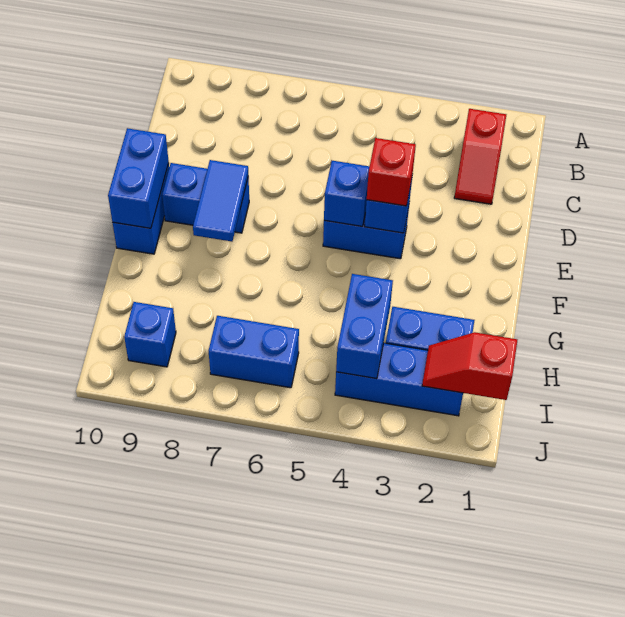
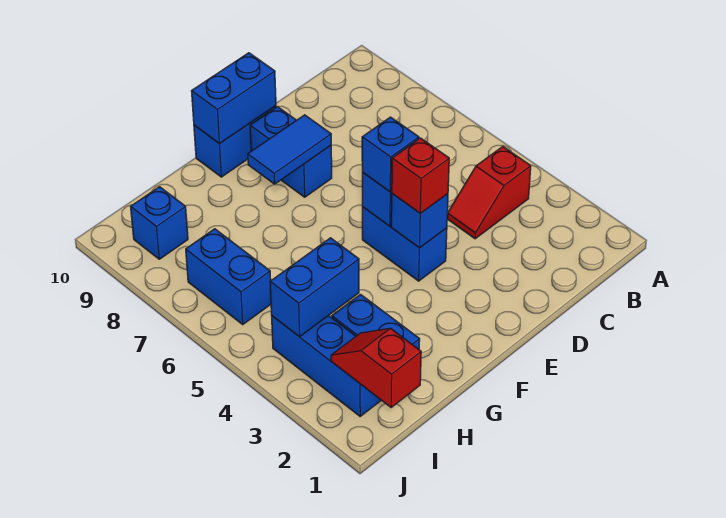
red 1x2 slope [454,109,506,204] -> red 1x2 slope moved to [447,147,531,239]
none -> blue 1x1 brick [362,117,419,192]

